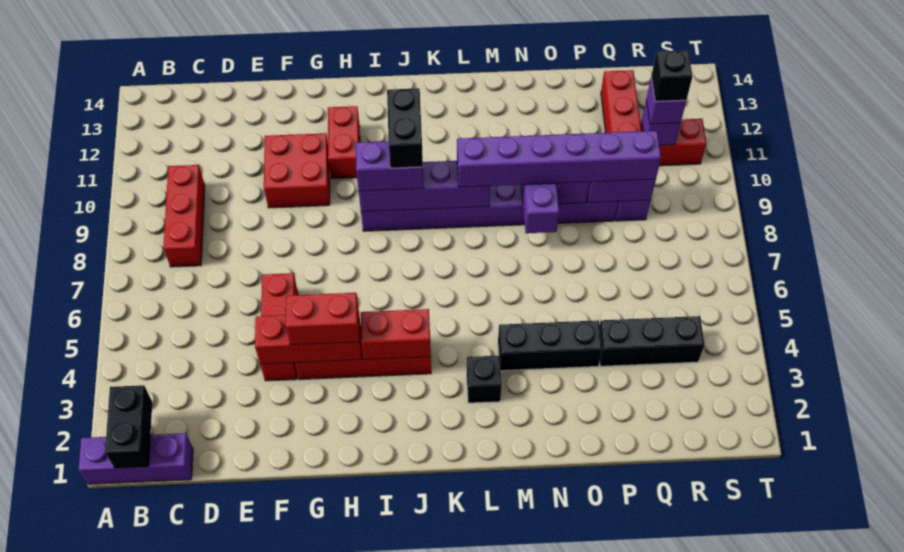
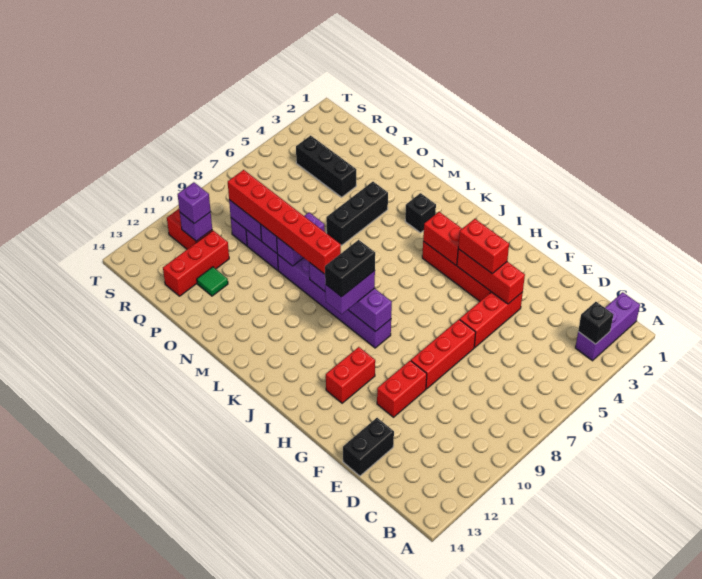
purple 1x3 brick [78,433,193,484] -> purple 1x3 brick turned to [575,292,640,361]
black 1x2 brick [105,385,152,468] -> black 1x2 brick moved to [343,418,394,476]
red 1x3 brick [163,165,205,267] -> red 1x3 brick moved to [411,320,476,389]
red 2x2 brick [264,133,330,208] -> red 1x2 brick [377,361,427,417]
purple 1x2 brick [356,141,424,191] -> purple 1x2 brick turned to [325,271,375,314]
purple 1x6 brick [457,131,661,187] -> red 1x6 brick [228,170,341,274]
black 1x3 brick [498,320,602,371] -> black 1x3 brick turned to [326,182,388,245]
none -> green 1x1 tile [197,267,228,296]
black 1x1 brick [651,50,693,101] -> black 1x1 brick moved to [578,302,613,344]

